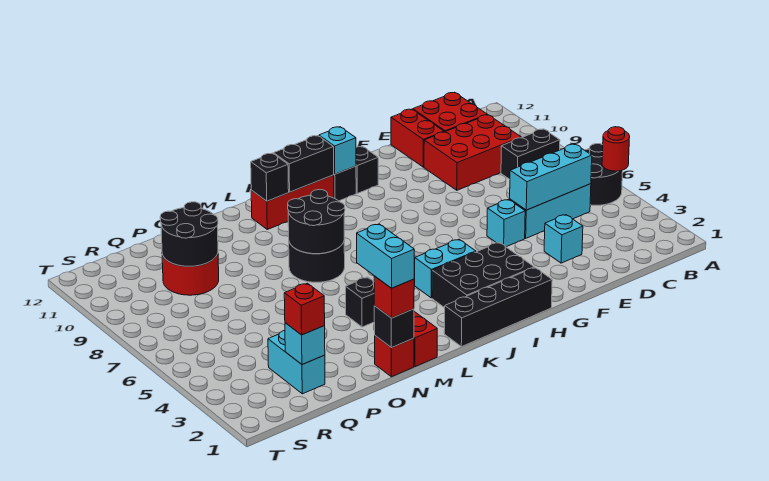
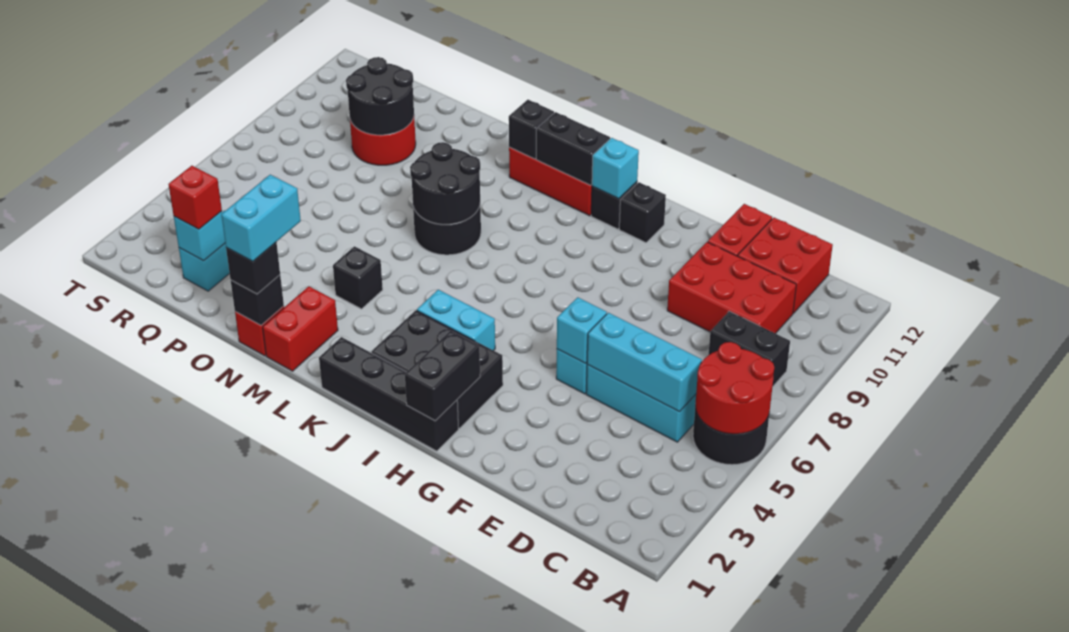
red 1x1 round brick [602,127,630,171] -> red 2x2 round brick [695,342,774,434]
cyan 1x1 brick [544,215,583,263] -> cyan 1x1 brick moved to [557,297,607,363]
none -> black 1x2 brick [405,331,480,421]
red 1x1 brick [374,276,414,318] -> black 1x1 brick [226,242,280,294]

